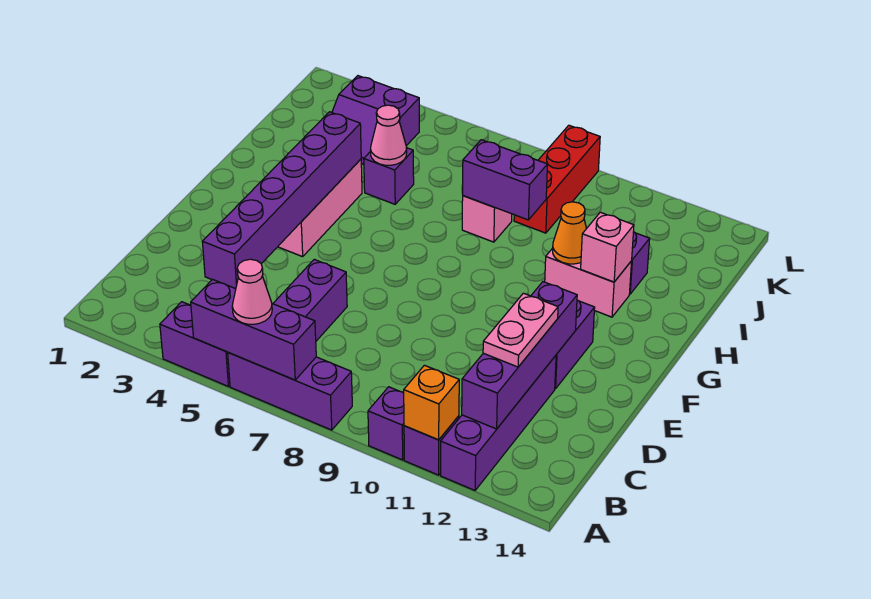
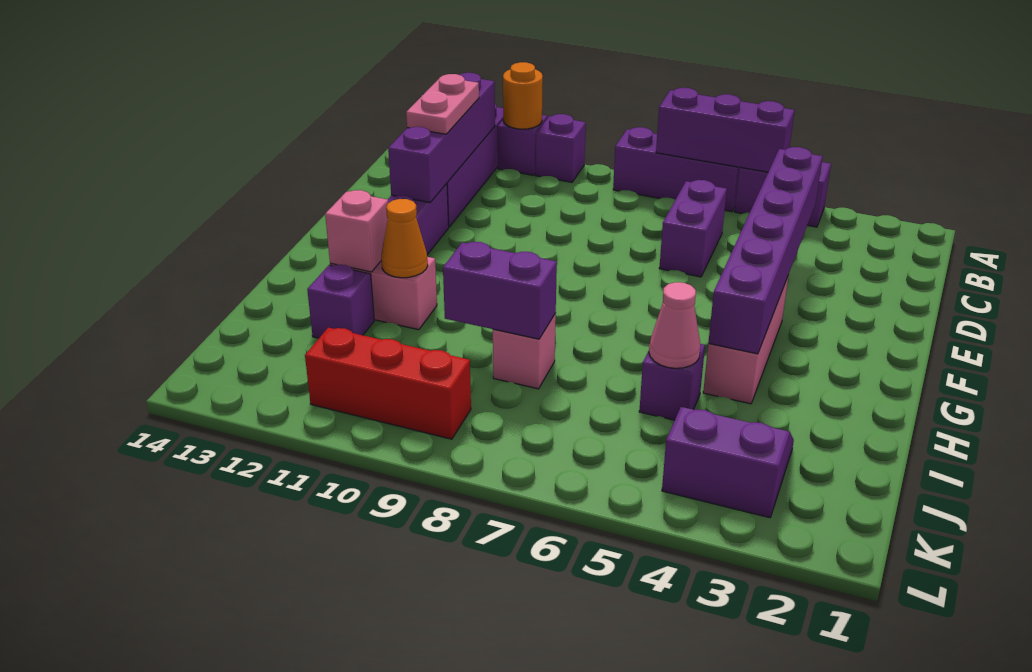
pink 1x1 cone [232,259,272,324] -> none
orange 1x1 brick [404,365,459,440] -> orange 1x1 round brick [503,62,543,129]
red 1x3 brick [514,125,600,233] -> red 1x3 brick turned to [305,328,471,439]

